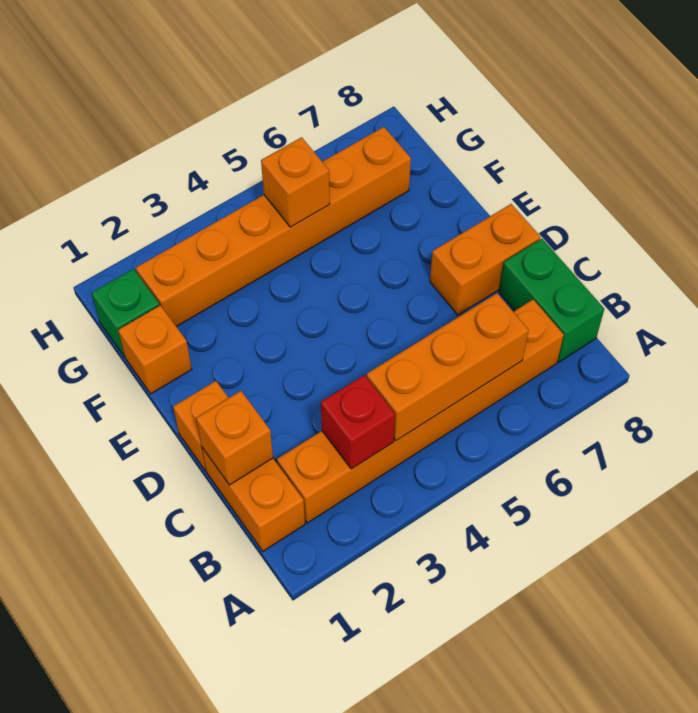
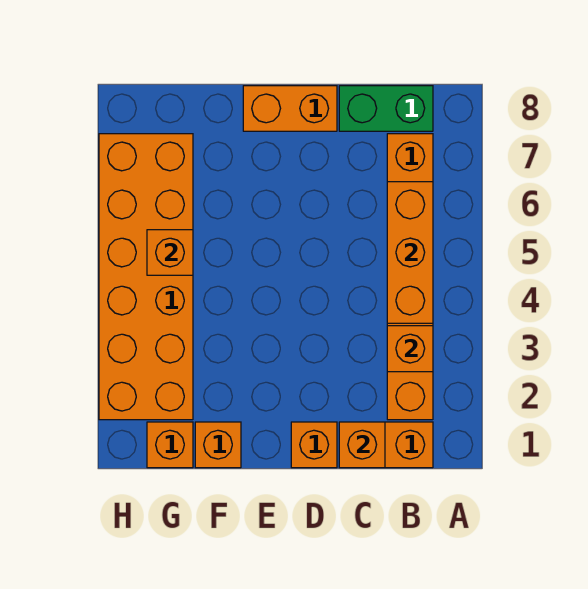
red 1x1 brick [321,375,395,469] -> orange 1x1 brick [387,326,433,372]
orange 1x2 brick [430,204,541,315] -> orange 1x2 brick turned to [243,86,337,131]
green 1x1 brick [92,269,159,357] -> orange 1x1 brick [147,422,193,468]
orange 1x6 brick [136,127,411,327] -> orange 2x6 brick [99,134,193,420]

